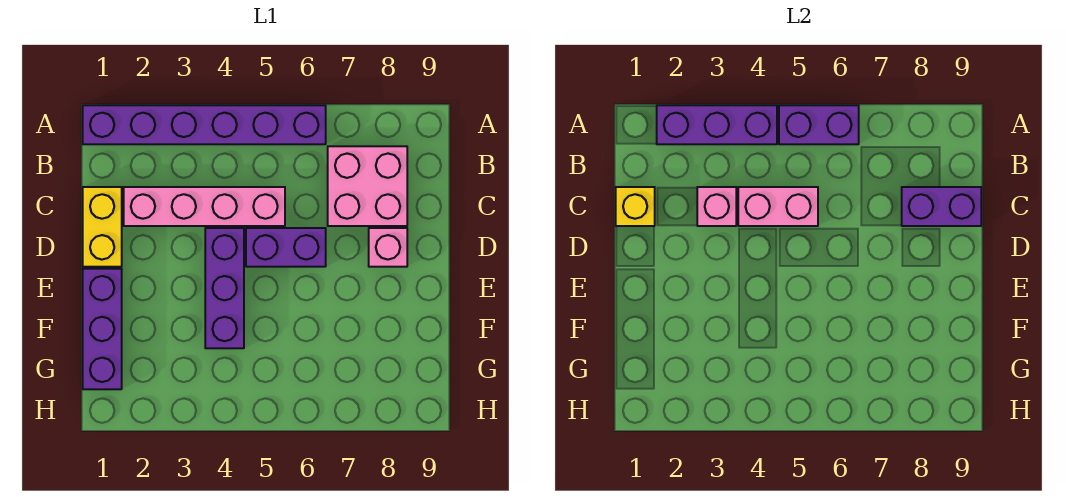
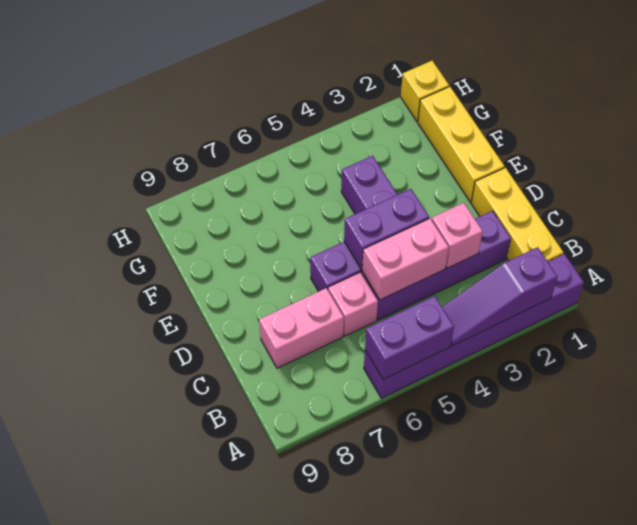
purple 1x3 brick [657,105,777,144] -> purple 1x3 slope [442,247,557,346]
pink 2x2 brick [328,146,407,226] -> pink 1x2 brick [259,288,344,368]
yellow 1x2 brick [83,187,122,267] -> yellow 1x3 brick [471,168,563,261]
yellow 1x1 brick [616,187,655,226] -> yellow 1x1 brick moved to [401,61,449,122]
pink 1x4 brick [124,187,285,226] -> purple 1x4 brick [362,211,511,320]
purple 1x2 brick [902,187,981,226] -> purple 1x2 brick moved to [344,189,429,270]
pink 1x1 brick [369,228,407,267] -> pink 1x1 brick moved to [328,272,378,336]
purple 1x3 brick [83,269,122,389] -> yellow 1x3 brick [418,87,505,202]

